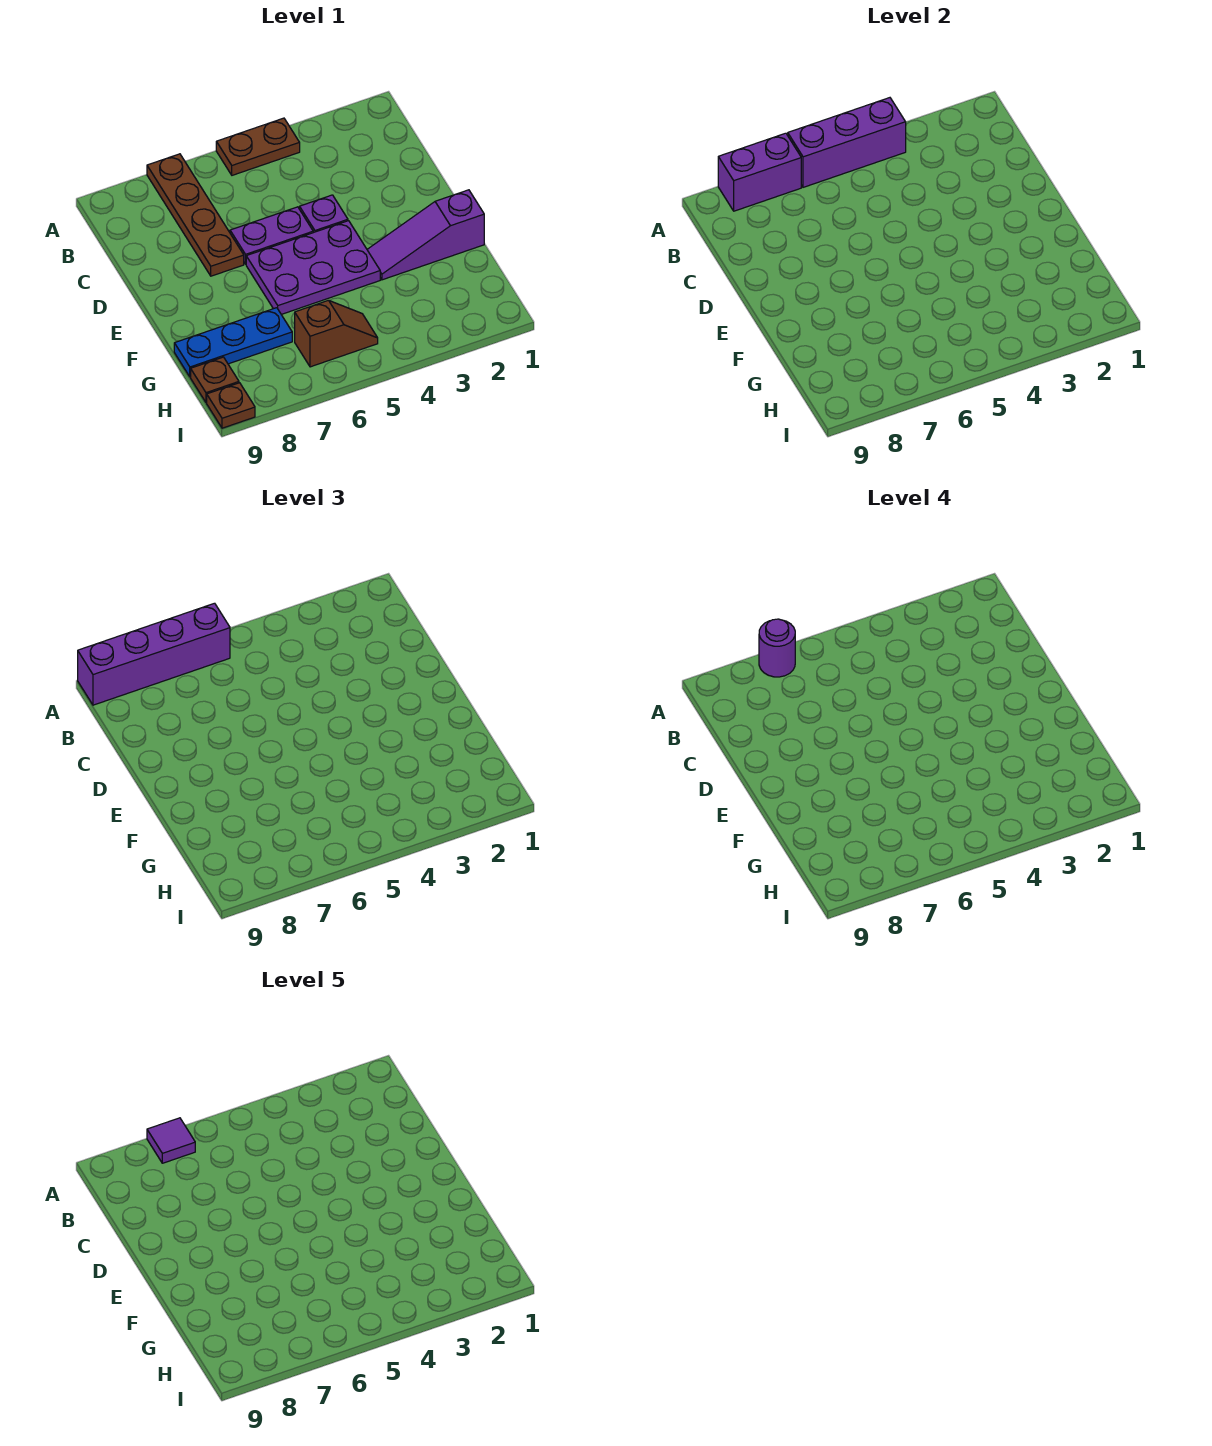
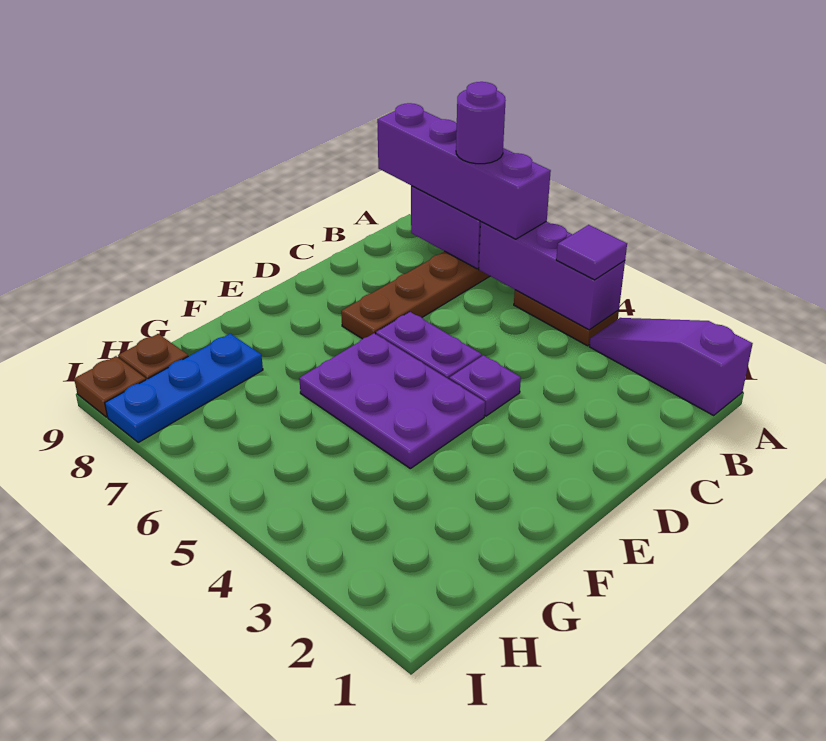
purple 1x1 tile [147,1118,195,1163] -> purple 1x1 tile moved to [556,225,627,280]
purple 1x3 slope [367,190,484,280] -> purple 1x3 slope moved to [589,318,753,415]
blue 1x3 plate [174,308,292,377] -> blue 1x3 plate turned to [105,334,263,442]
brown 1x2 slope [295,300,378,367] -> none

